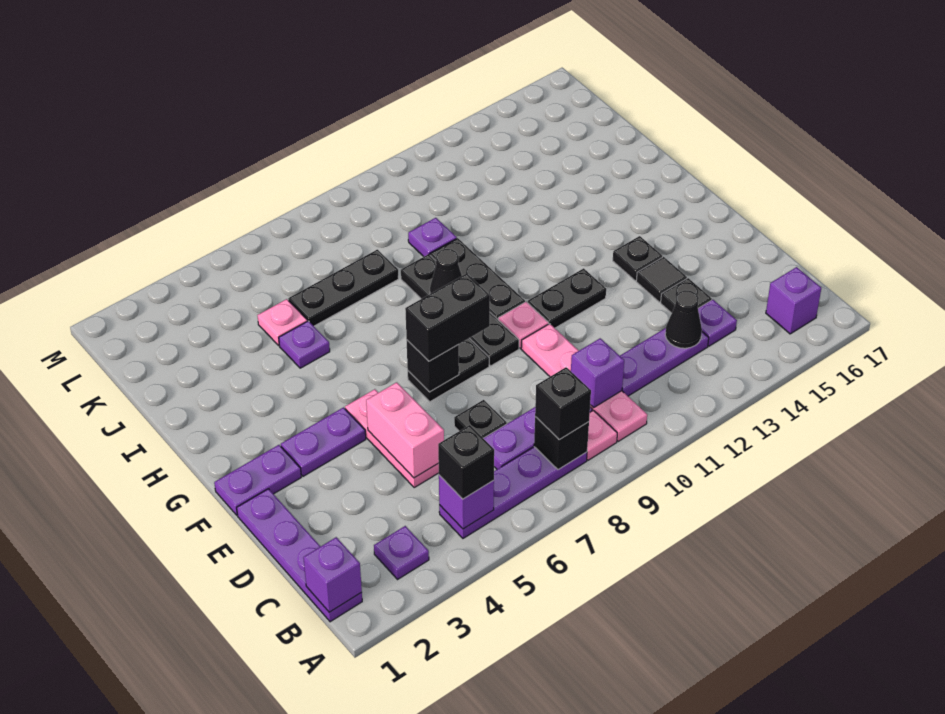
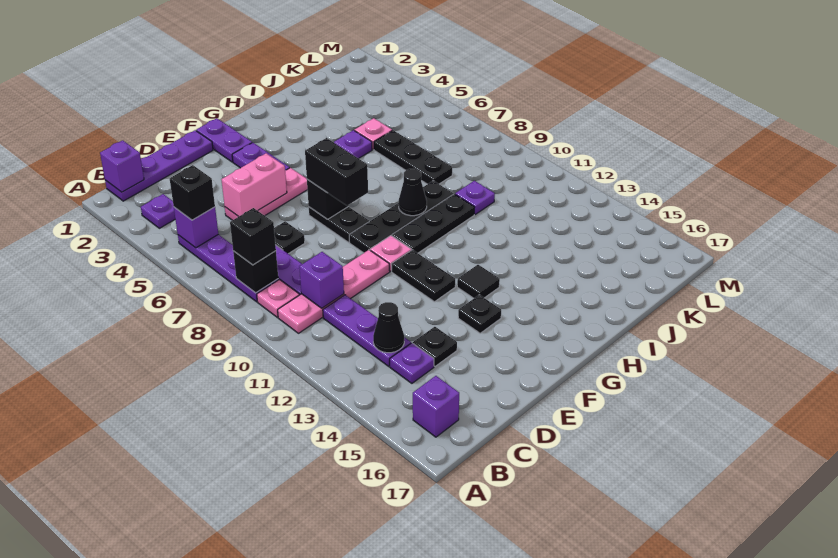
black 1x1 tile [636,257,687,302] -> black 1x1 tile moved to [457,265,500,298]

